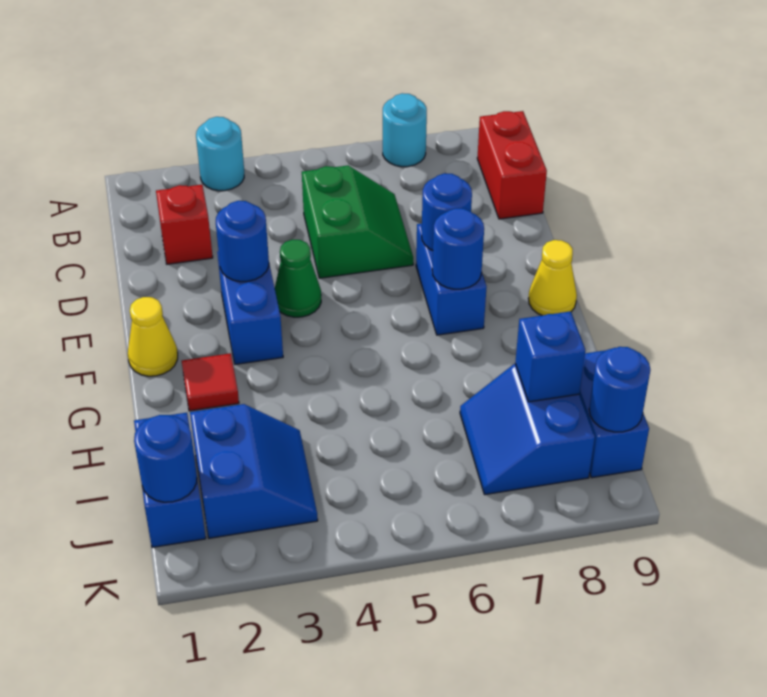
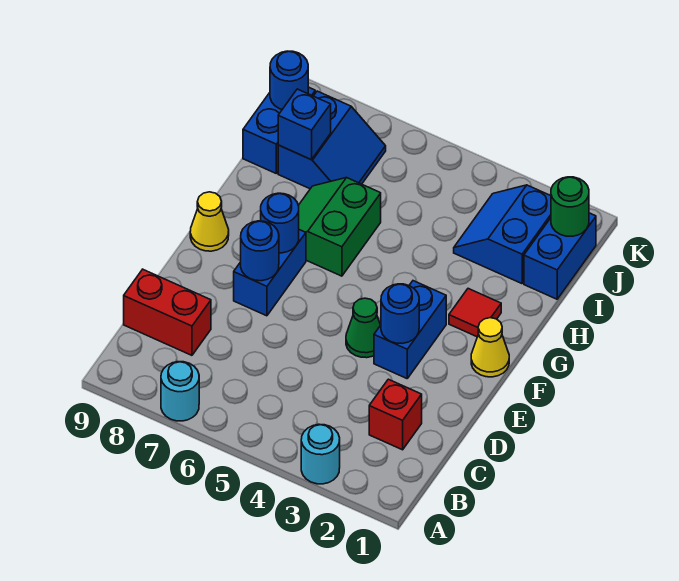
red 1x2 brick [477,111,547,219] -> red 1x2 brick turned to [124,269,211,355]
green 2x2 slope [302,166,413,278] -> green 2x2 slope moved to [298,178,381,276]
blue 1x1 round brick [134,415,197,502] -> green 1x1 round brick [551,177,589,236]

